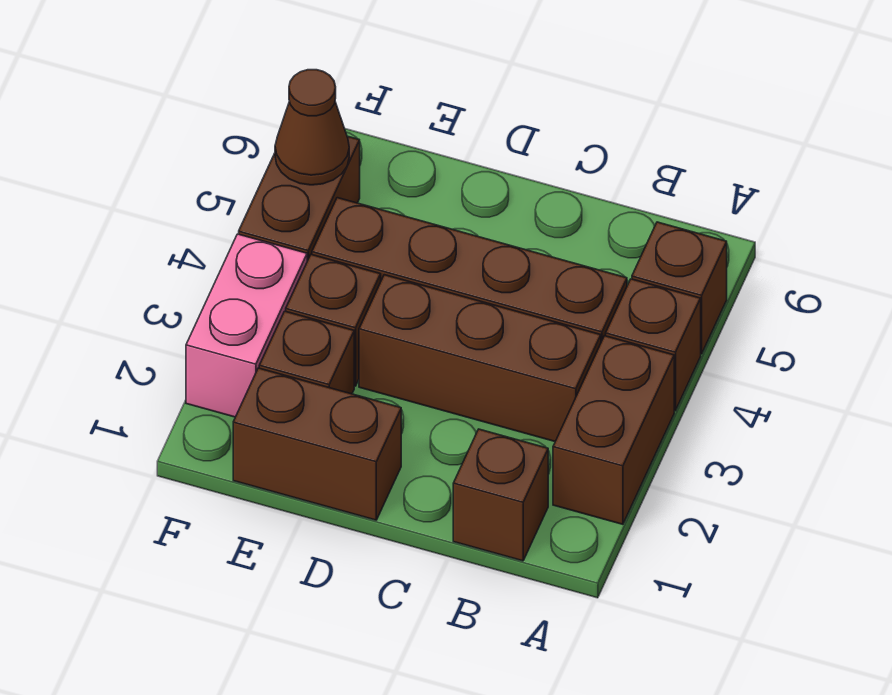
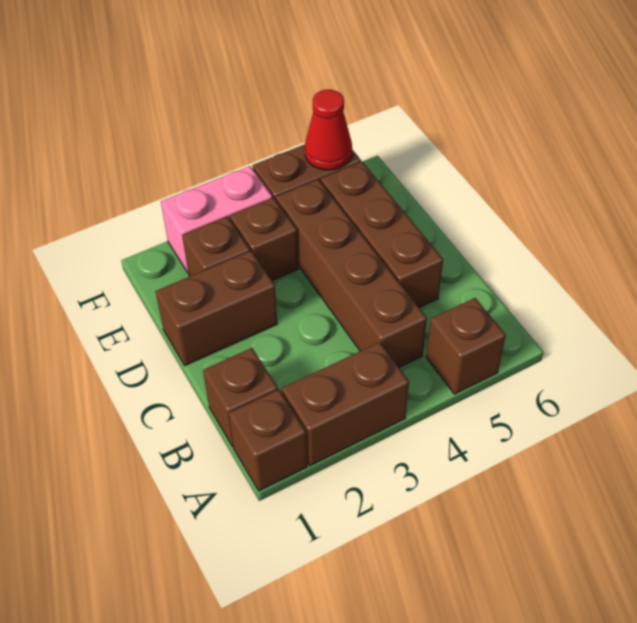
brown 1x1 brick [606,279,701,411] -> brown 1x1 brick moved to [229,390,307,491]
brown 1x3 brick [359,275,601,441] -> brown 1x3 brick moved to [321,162,443,308]
brown 1x2 brick [233,368,401,520] -> brown 1x2 brick turned to [156,251,277,365]
brown 1x1 cone [275,70,349,185] -> red 1x1 cone [305,90,352,170]

